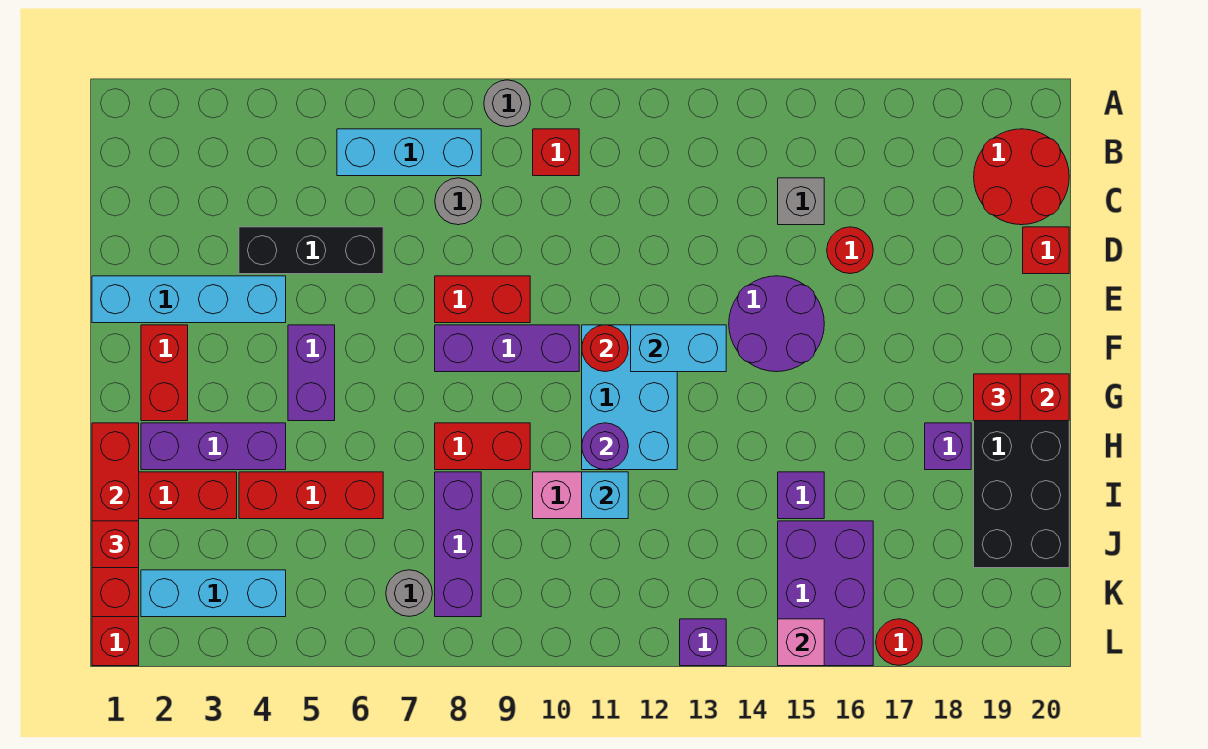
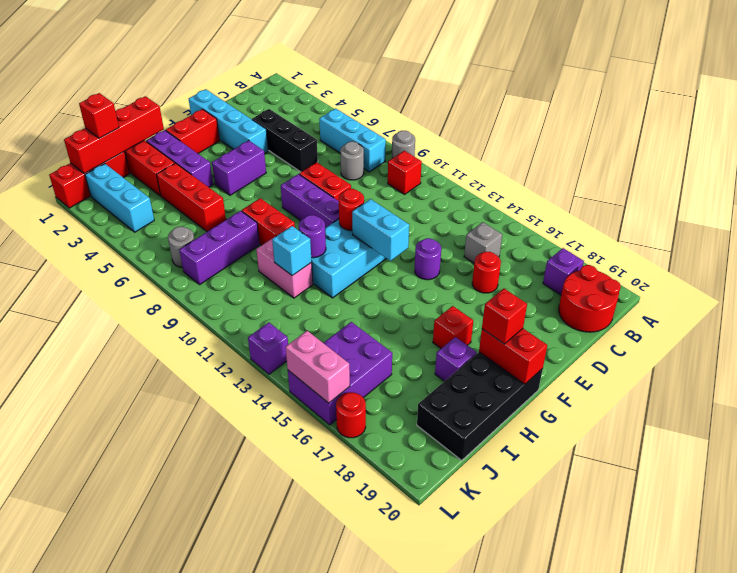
red 1x1 brick [1023,227,1069,274] -> red 1x1 brick moved to [433,306,473,348]
purple 2x2 round brick [729,276,824,372] -> purple 1x1 round brick [415,238,441,280]
purple 1x1 brick [778,472,824,519] -> purple 1x1 brick moved to [543,248,584,295]
pink 1x1 brick [778,619,824,666] -> pink 1x2 brick [286,331,350,403]

